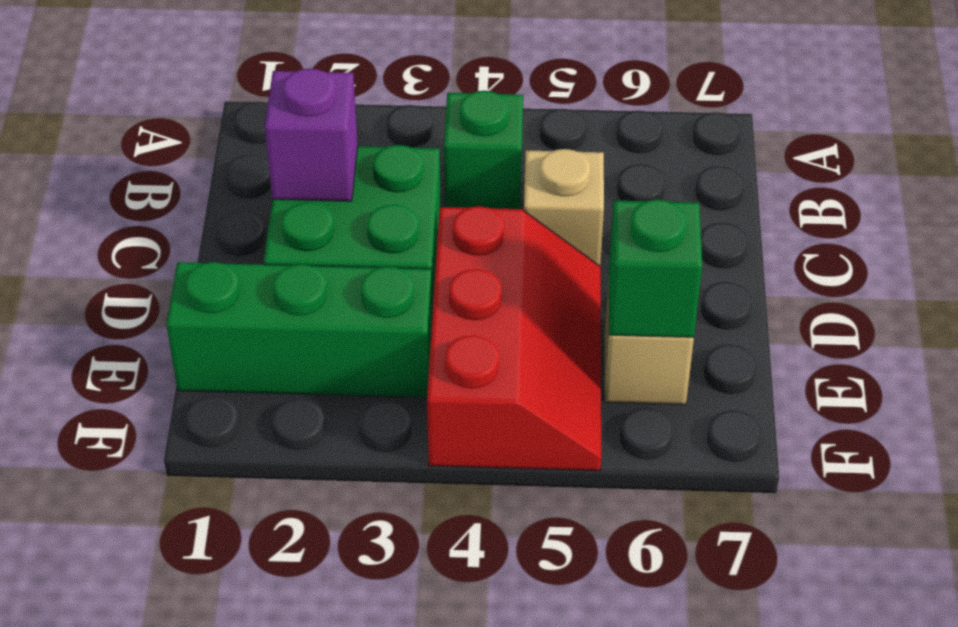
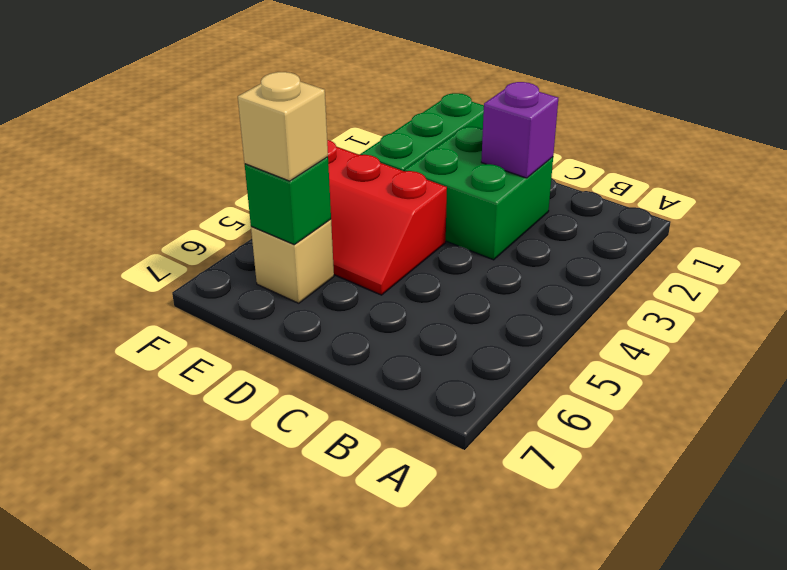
green 1x1 brick [444,91,523,209] -> none
tan 1x1 brick [524,149,604,266] -> tan 1x1 brick moved to [238,72,328,181]

